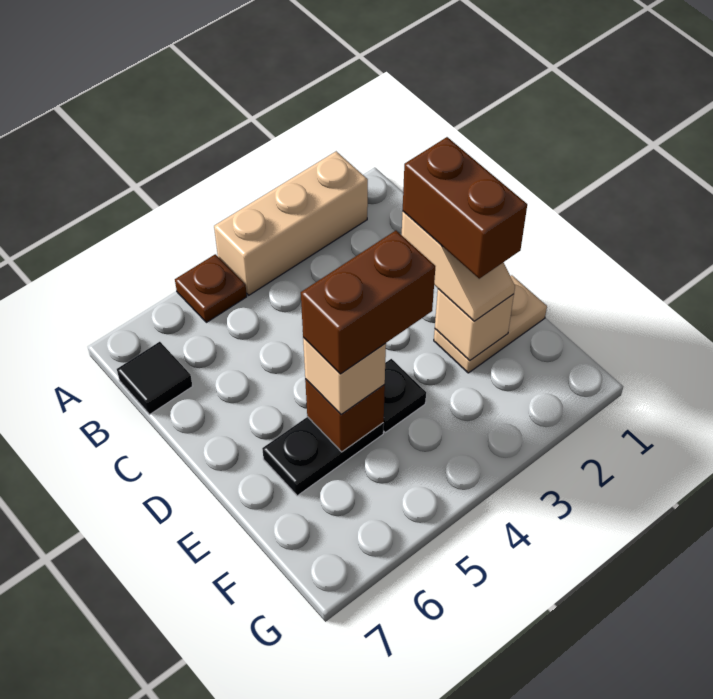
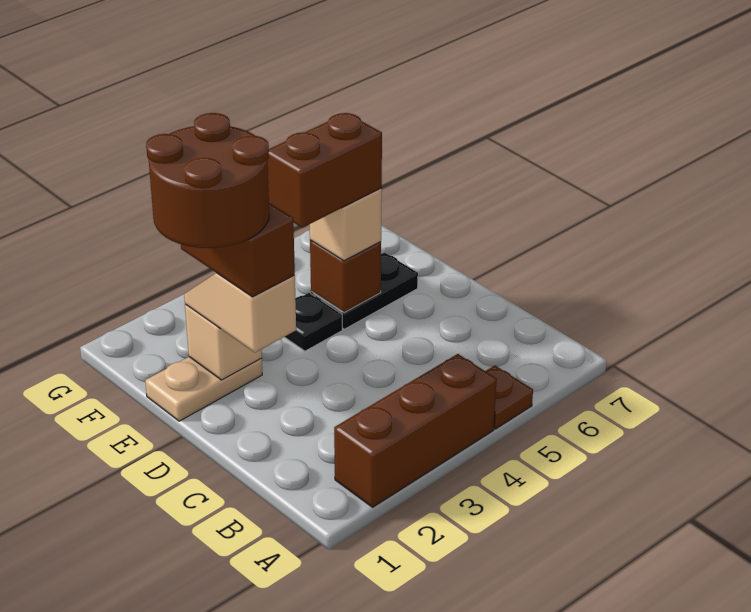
tan 1x3 brick [214,151,368,295] -> brown 1x3 brick [334,354,497,507]
black 1x1 tile [117,342,192,414] -> none
none -> brown 2x2 round brick [146,113,269,248]

